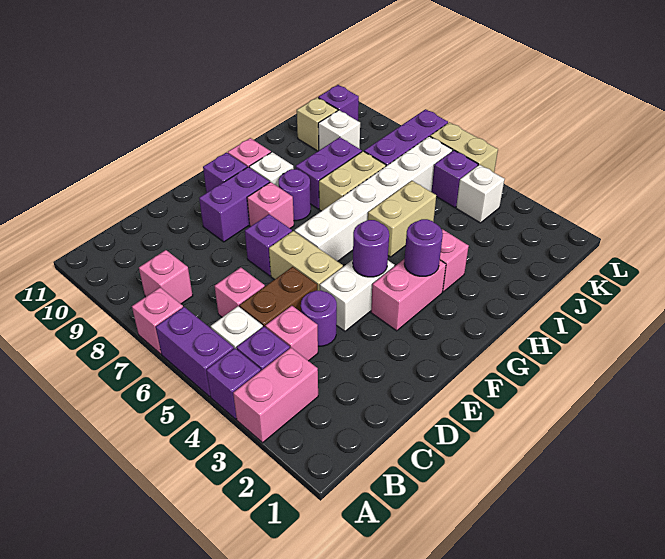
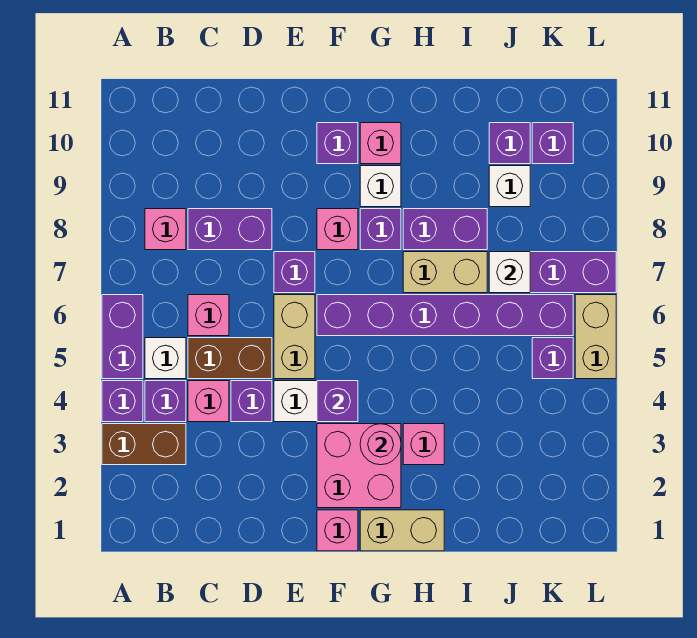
pink 1x2 brick [233,348,318,443] -> brown 1x2 brick [102,424,186,465]
pink 1x1 brick [132,287,183,354] -> pink 1x1 brick moved to [317,510,358,551]
purple 1x1 round brick [301,290,337,346] -> purple 1x1 brick [231,381,272,422]
purple 1x2 brick [199,167,270,242] -> purple 1x2 brick moved to [188,209,272,250]
pink 1x2 brick [371,259,446,331] -> pink 2x2 brick [317,424,401,508]
purple 1x1 round brick [353,220,389,277] -> purple 1x1 brick [317,381,358,422]
white 1x6 brick [294,136,453,261] -> purple 1x6 brick [317,295,573,336]
purple 1x1 round brick [404,219,443,276] -> pink 1x1 round brick [360,424,401,465]
purple 1x1 round brick [279,169,311,221] -> purple 1x1 brick [360,209,401,250]
tan 1x2 brick [368,181,436,257] -> tan 1x2 brick moved to [360,510,444,551]
tan 1x1 brick [297,98,338,151] -> purple 1x1 brick [489,123,530,164]
white 1x1 brick [456,165,505,223] -> white 1x1 brick moved to [489,252,530,293]

